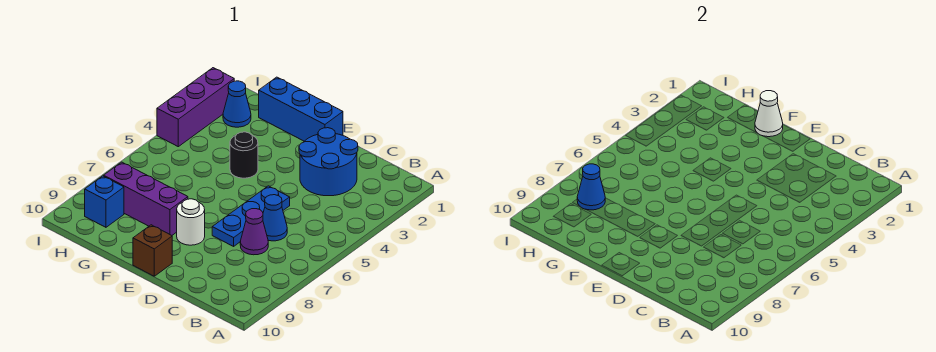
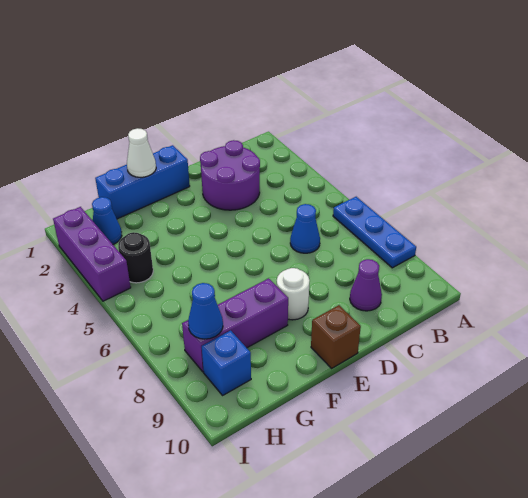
blue 2x2 round brick [299,128,358,196] -> purple 2x2 round brick [200,140,260,210]
purple 1x1 cone [240,209,268,255] -> purple 1x1 cone moved to [350,259,382,311]
blue 1x3 plate [212,186,290,246] -> blue 1x3 plate moved to [333,197,416,268]
black 1x1 round brick [230,132,258,178] -> black 1x1 round brick moved to [118,232,153,283]

